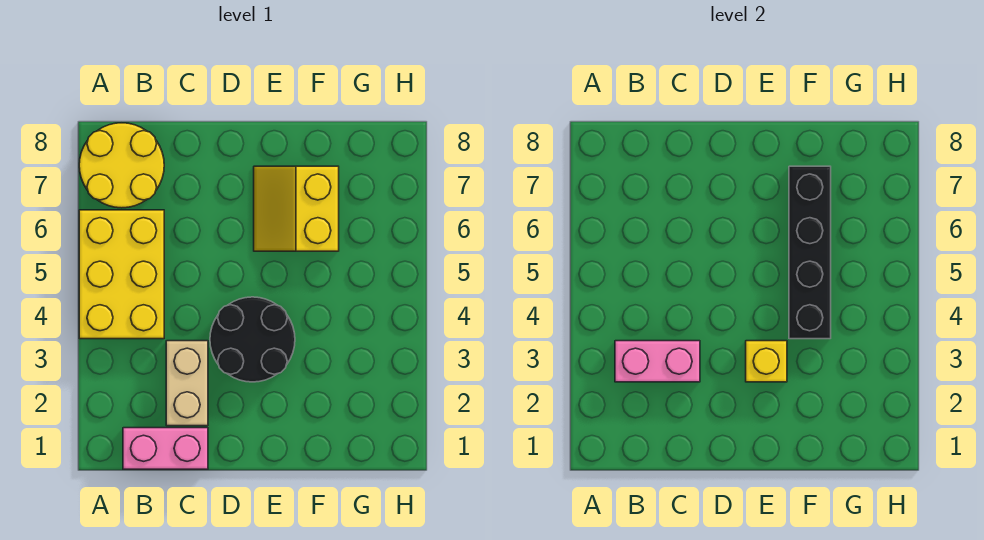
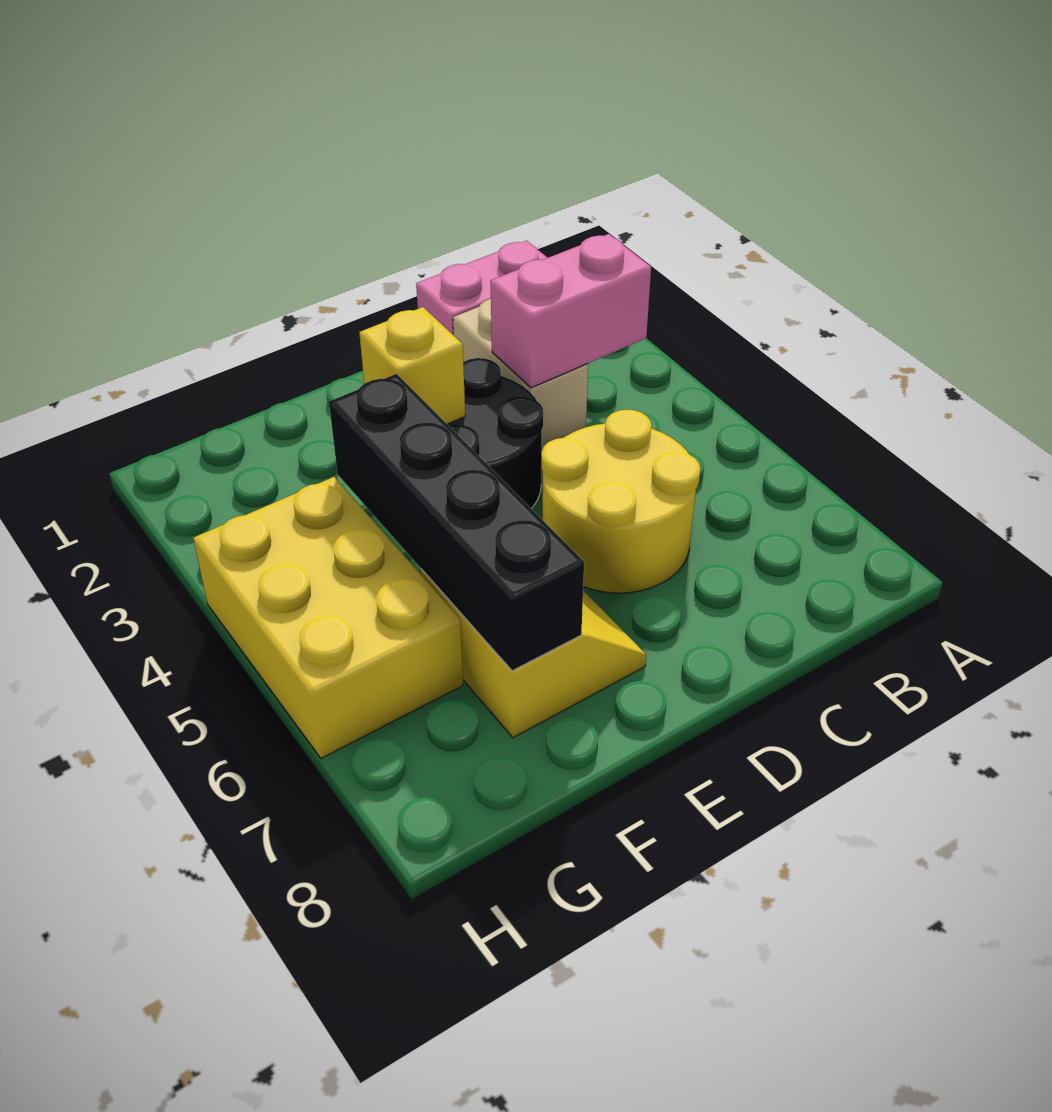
yellow 2x3 brick [79,210,164,339] -> yellow 2x3 brick moved to [193,477,463,758]
yellow 2x2 round brick [79,123,164,208] -> yellow 2x2 round brick moved to [541,410,701,593]

